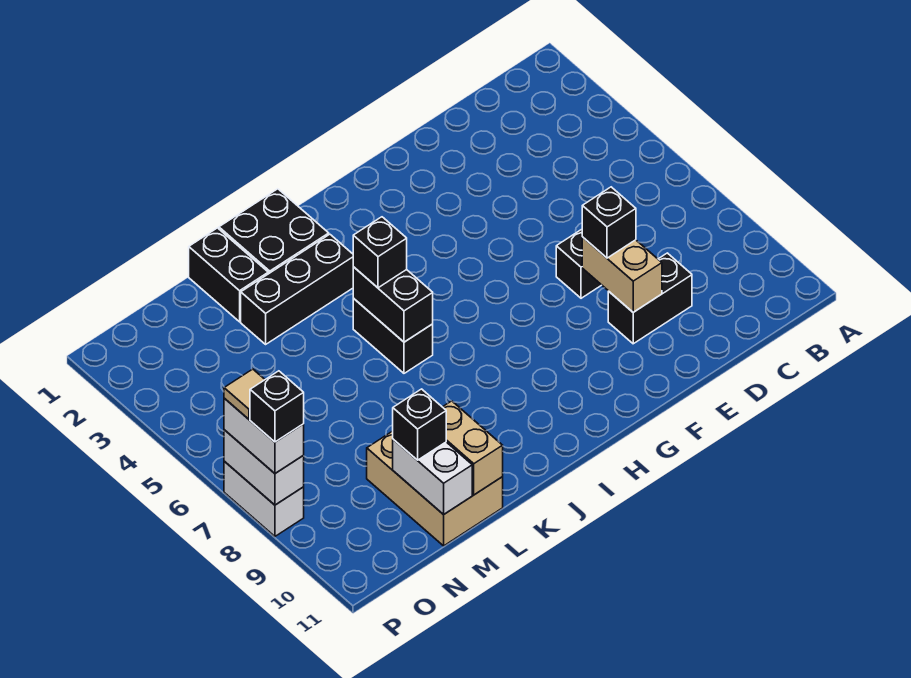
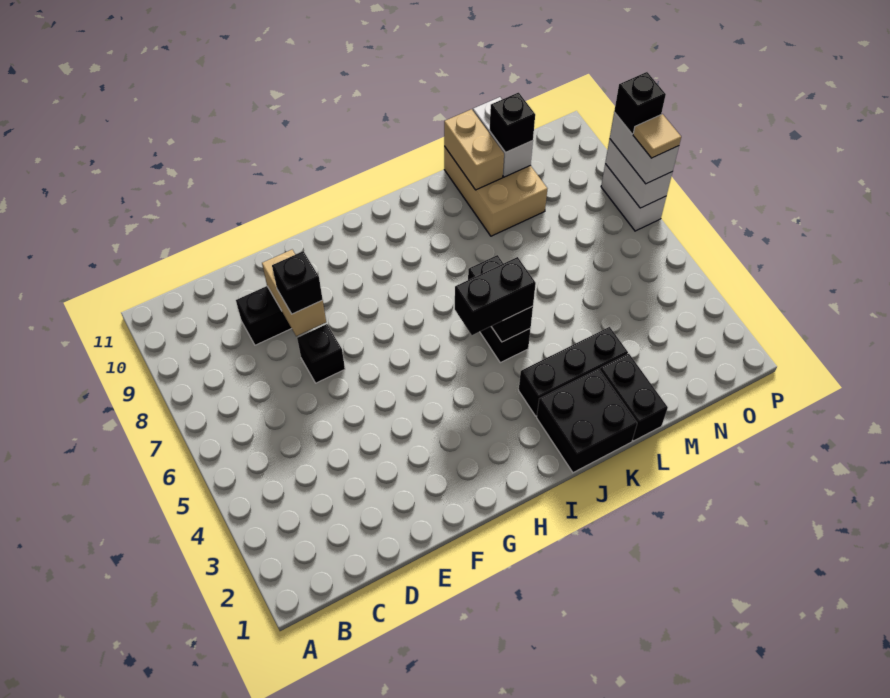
black 1x1 brick [353,217,407,288] -> black 1x2 brick [455,257,536,335]

